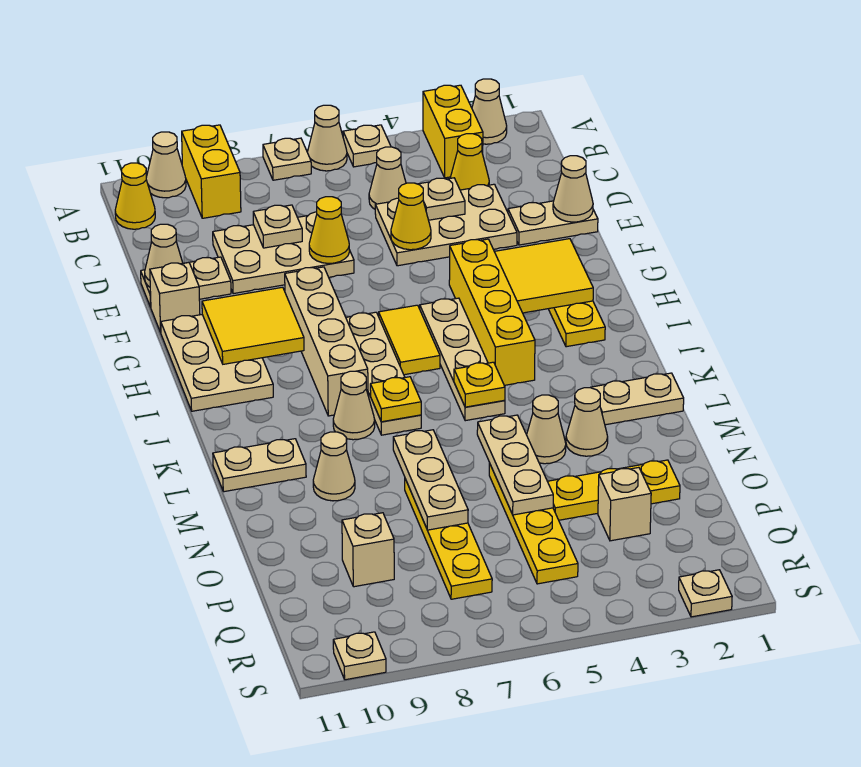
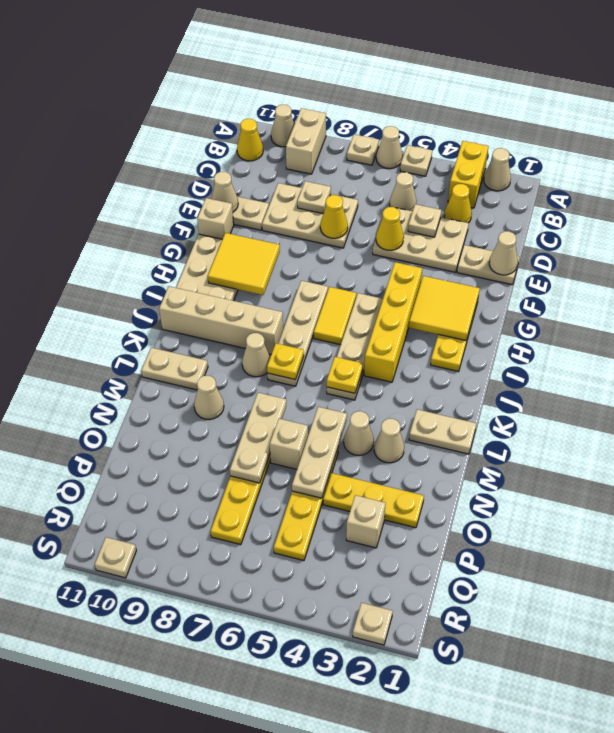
yellow 1x2 brick [182,125,241,218] -> tan 1x2 brick [286,108,326,174]
tan 1x4 brick [285,267,368,416] -> tan 1x4 brick turned to [159,286,283,354]
tan 1x1 brick [342,513,394,587] -> tan 1x1 brick moved to [270,419,308,469]

